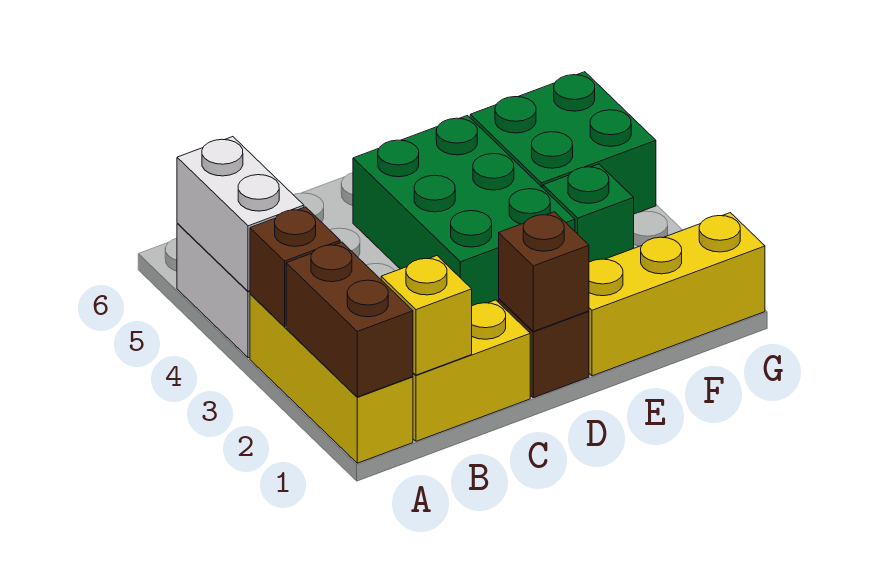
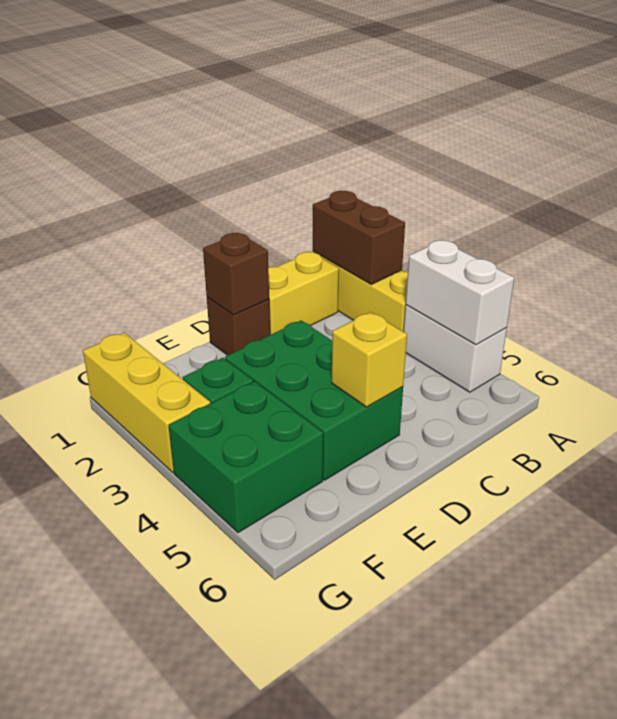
brown 1x1 brick [250,207,340,326] -> none
yellow 1x1 brick [381,256,472,375] -> yellow 1x1 brick moved to [332,312,407,407]
yellow 1x3 brick [589,213,765,376] -> yellow 1x3 brick turned to [83,333,210,472]

